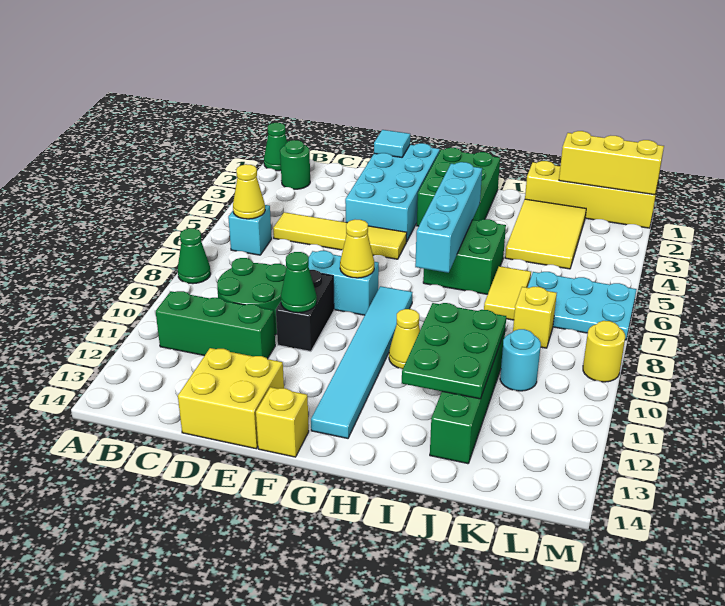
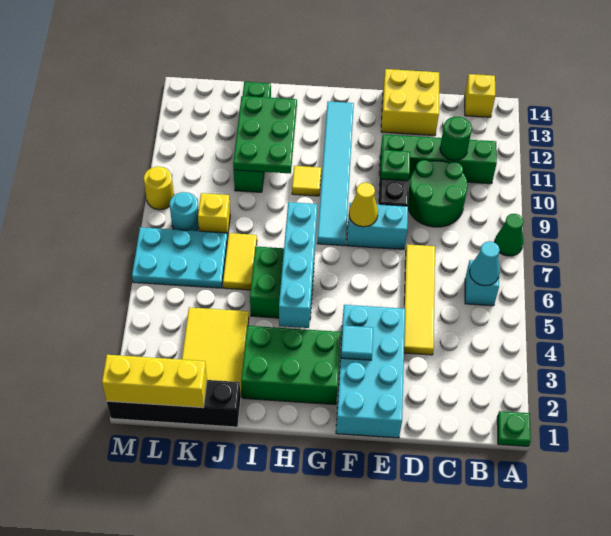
green 1x1 cone [264,123,287,171] -> green 1x1 plate [497,411,531,447]
green 1x1 round brick [280,140,310,189] -> green 1x1 round brick moved to [440,117,472,160]
yellow 1x1 cone [233,164,265,219] -> cyan 1x1 cone [470,241,500,286]
green 1x3 brick [156,291,275,359] -> green 1x4 brick [379,134,497,184]
yellow 1x4 tile [273,212,407,259] -> yellow 1x4 tile turned to [404,244,435,355]
cyan 1x1 tile [374,130,410,157] -> cyan 1x1 tile moved to [341,326,373,360]
green 1x1 cone [281,252,317,313] -> green 1x1 plate [381,150,410,181]
yellow 1x1 brick [256,387,309,457] -> yellow 1x1 brick moved to [465,74,495,117]
green 2x3 brick [417,148,500,226] -> green 2x3 brick turned to [241,326,341,405]
yellow 1x1 cone [389,309,420,369] -> yellow 1x1 tile [292,166,321,196]
yellow 1x4 brick [525,161,657,228] -> black 1x4 brick [107,380,241,427]
cyan 1x1 round brick [500,329,541,391] -> cyan 1x1 round brick moved to [170,192,199,231]

